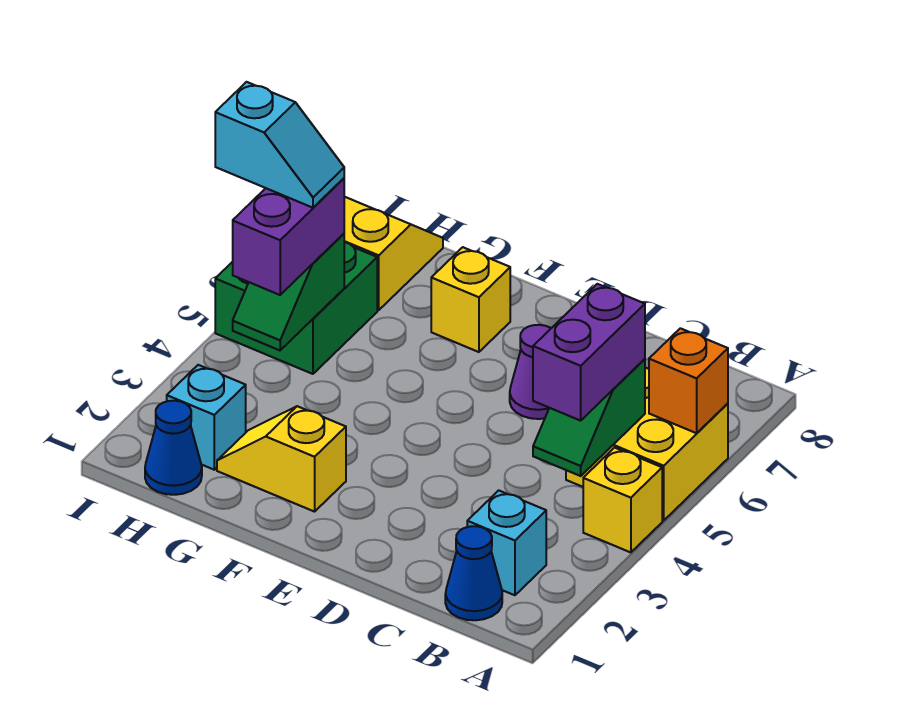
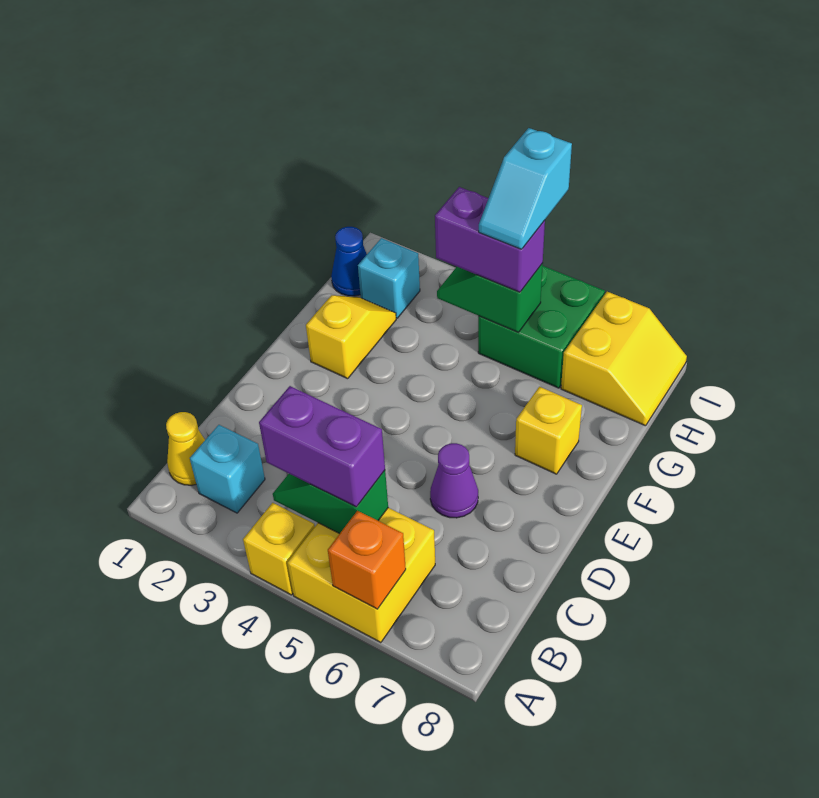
blue 1x1 cone [445,526,502,620] -> yellow 1x1 cone [166,412,205,485]

